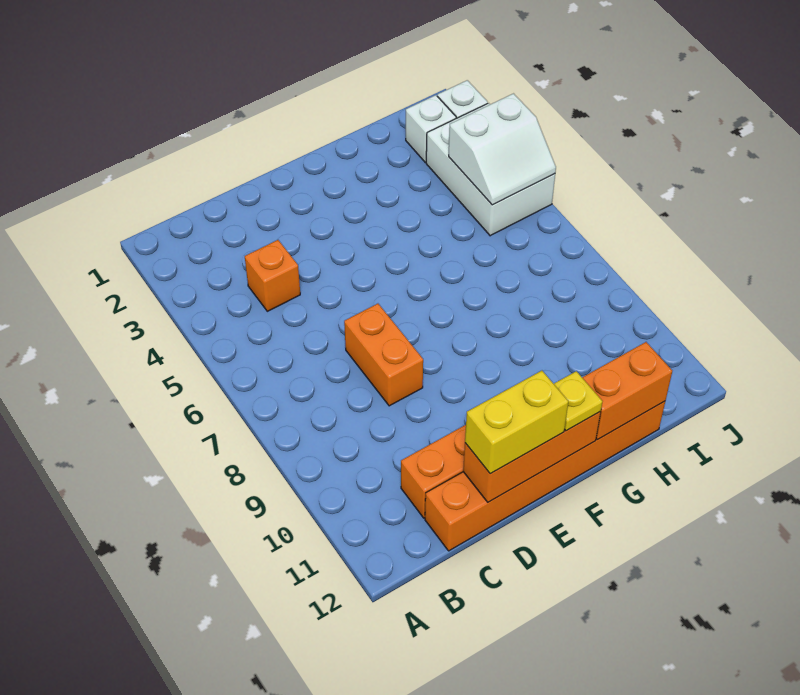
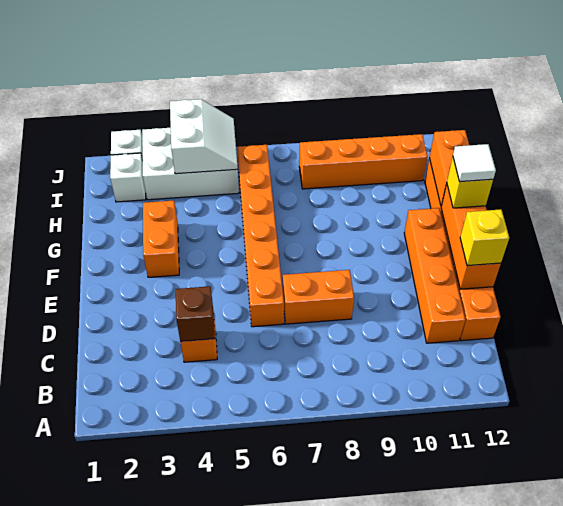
none -> brown 1x1 brick [176,286,215,341]
none -> orange 1x6 brick [237,145,284,327]
yellow 1x2 brick [465,371,568,474] -> yellow 1x1 brick [460,209,509,266]
none -> orange 1x2 brick [143,201,179,277]
yellow 1x1 plate [554,371,602,431] -> yellow 1x1 brick [447,157,493,208]
none -> white 1x1 tile [453,144,496,182]
none -> orange 1x4 brick [299,134,428,189]

